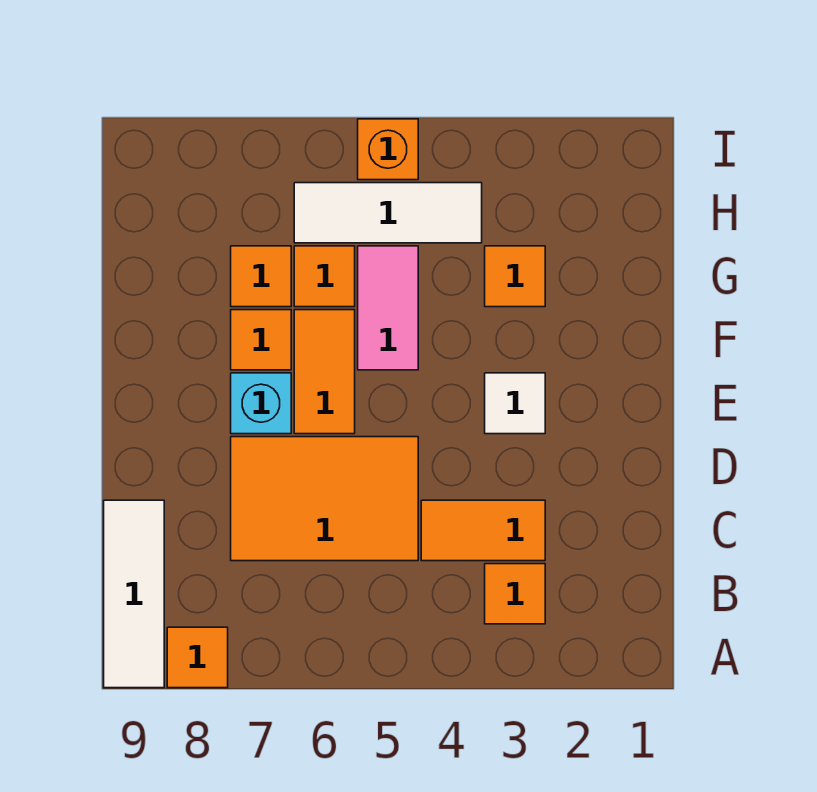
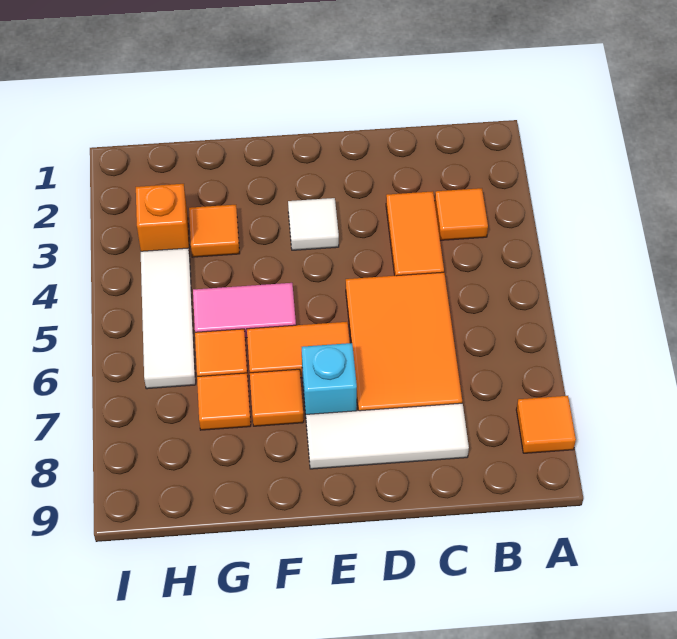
white 1x3 tile [104,500,164,688] -> white 1x3 tile moved to [306,403,469,469]
orange 1x1 brick [358,119,418,180] -> orange 1x1 brick moved to [136,184,190,256]

